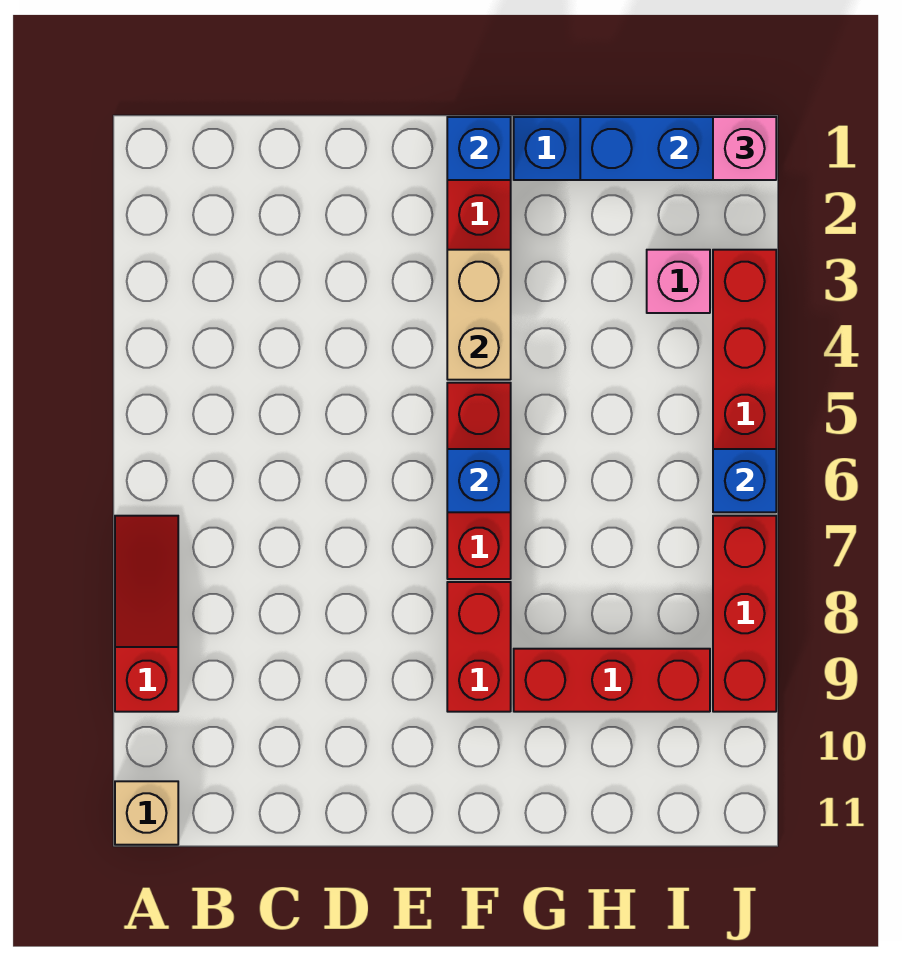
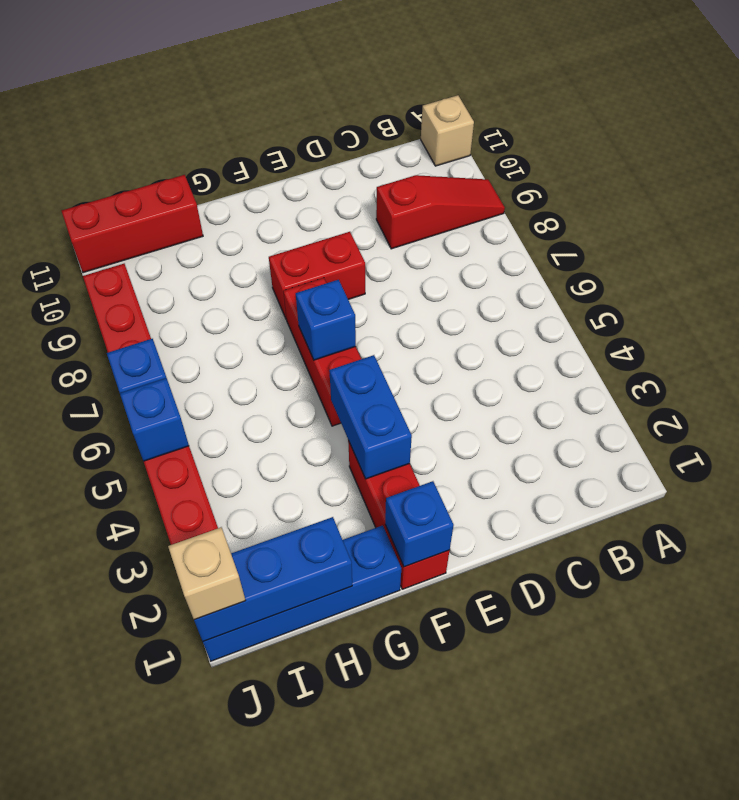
red 1x3 slope [115,516,178,712] -> red 1x3 slope turned to [376,175,505,249]
tan 1x2 brick [447,250,511,380] -> blue 1x2 brick [329,355,412,479]
red 1x2 brick [447,582,511,712] -> red 1x2 brick turned to [269,232,365,318]
red 1x3 brick [514,649,710,712] -> red 1x3 brick moved to [62,175,203,273]
pink 1x1 brick [647,250,710,313] -> none
pink 1x1 brick [713,117,776,180] -> tan 1x1 brick [168,527,245,620]
none -> blue 1x1 brick [120,378,189,461]

